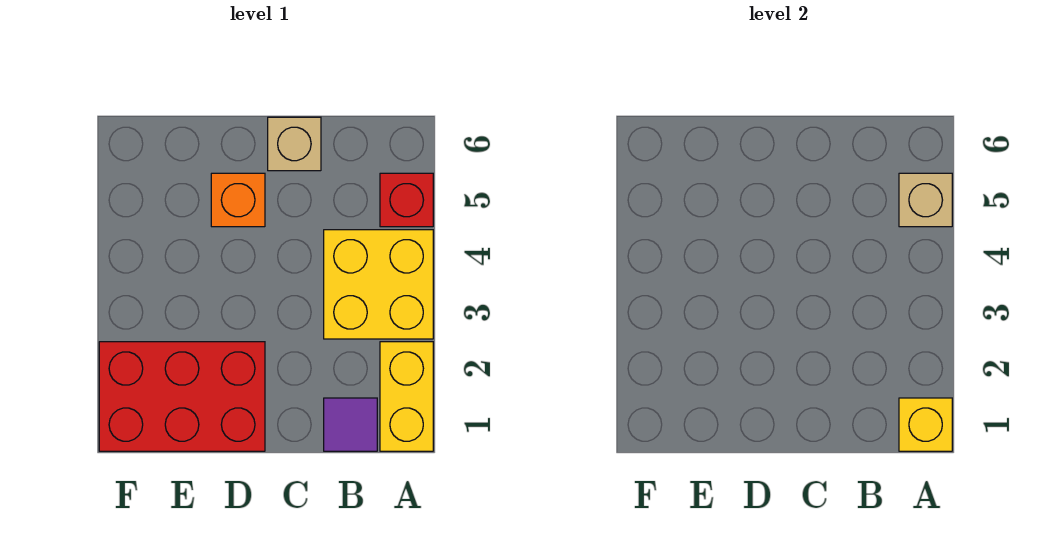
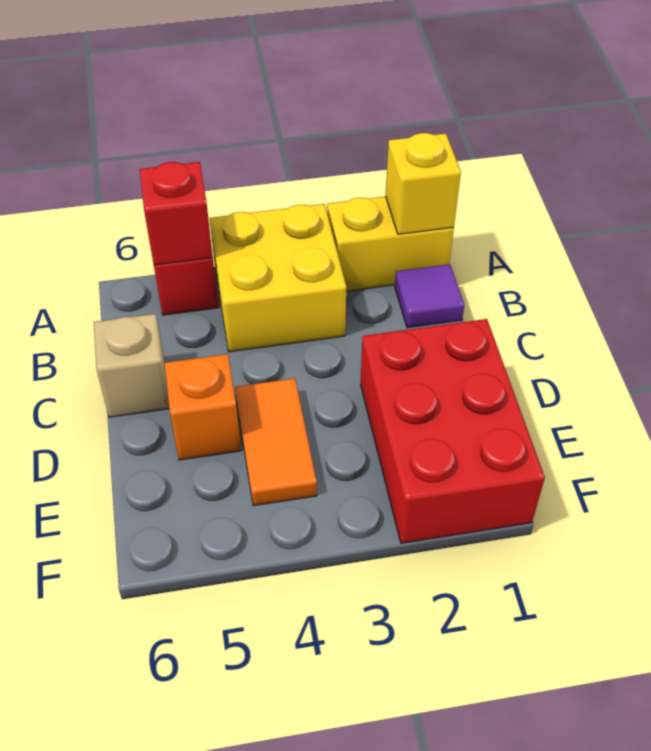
tan 1x1 brick [899,173,952,227] -> red 1x1 brick [140,162,213,265]
none -> orange 1x2 tile [235,378,317,506]

